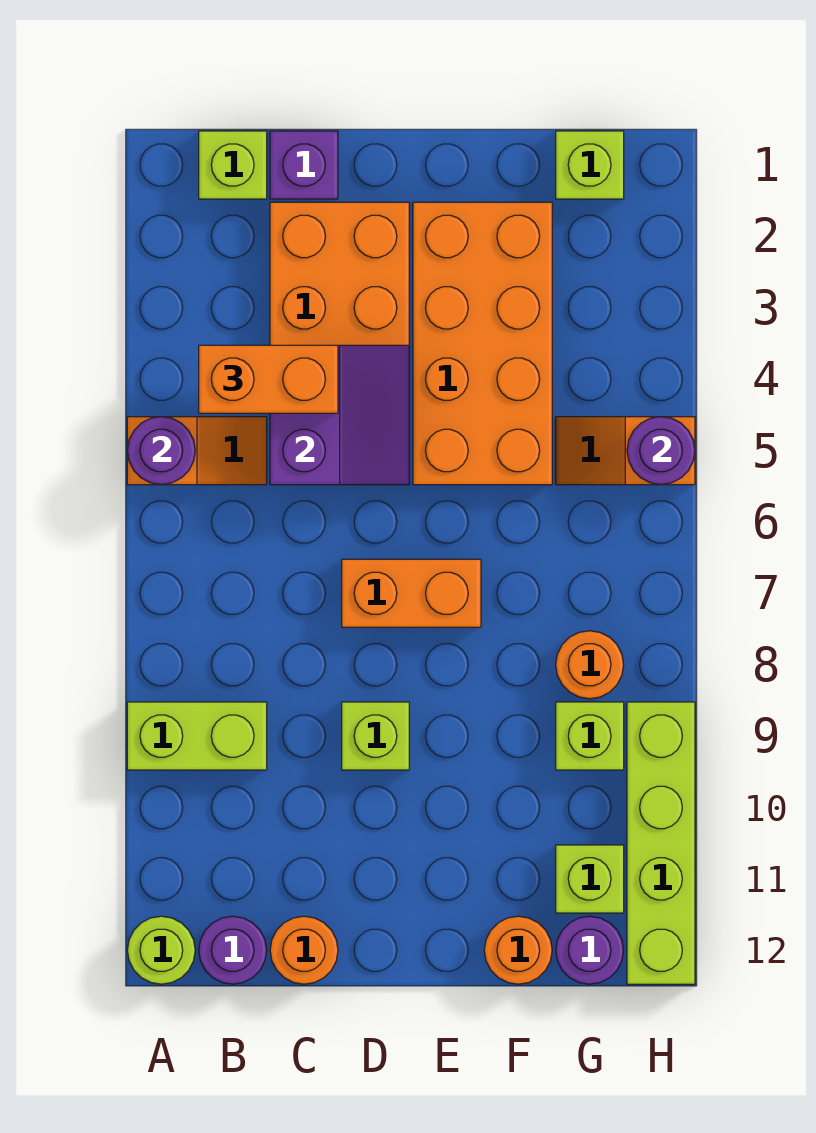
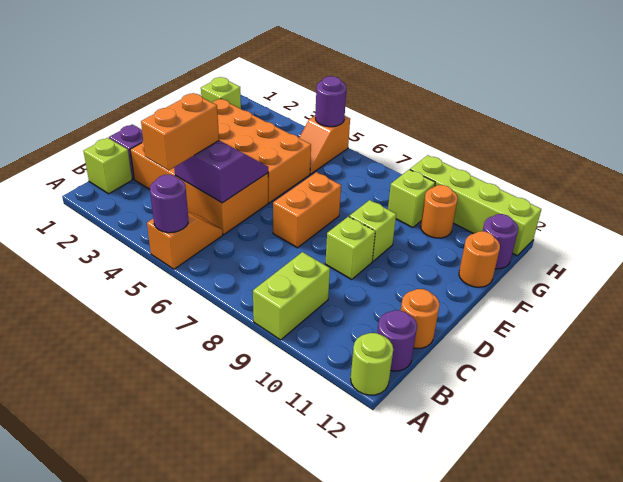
orange 1x1 round brick [556,631,624,699] -> orange 1x1 round brick moved to [420,185,458,238]
lime 1x1 brick [556,845,624,913] -> lime 1x1 brick moved to [349,200,396,261]

